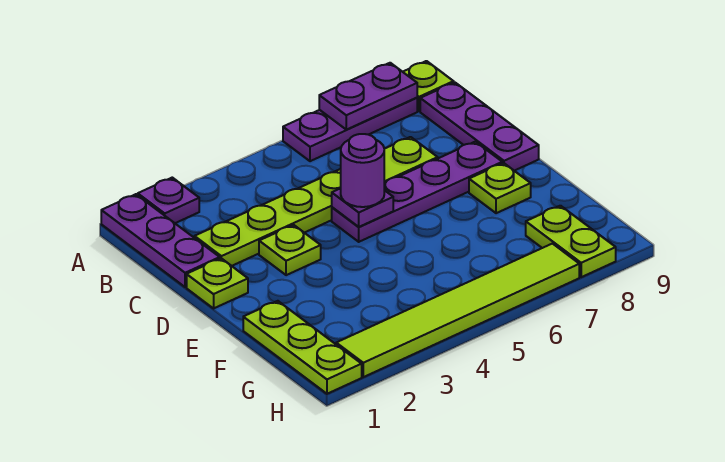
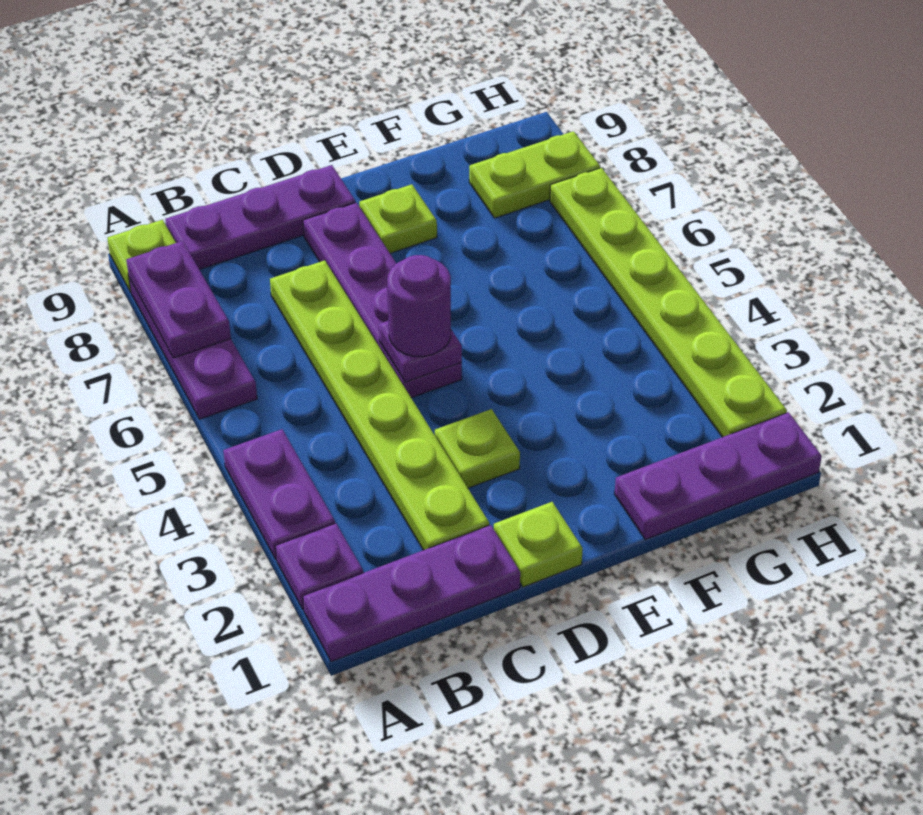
none -> purple 1x2 plate [223,429,335,559]
lime 1x3 plate [243,301,362,394] -> purple 1x3 plate [615,412,822,540]
lime 1x6 tile [336,244,579,377] -> lime 1x6 plate [550,168,787,437]

